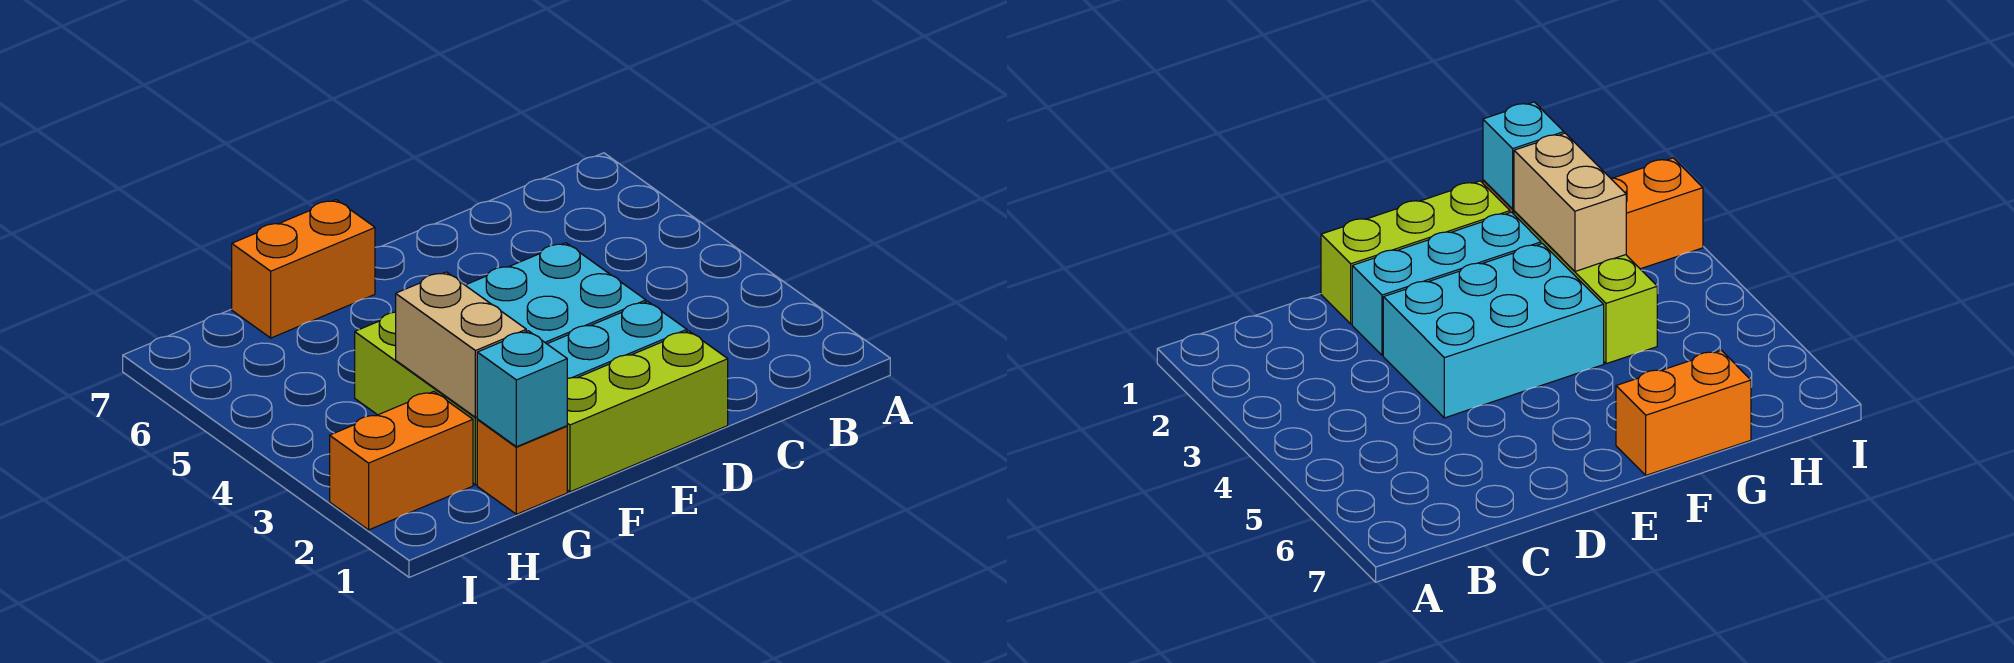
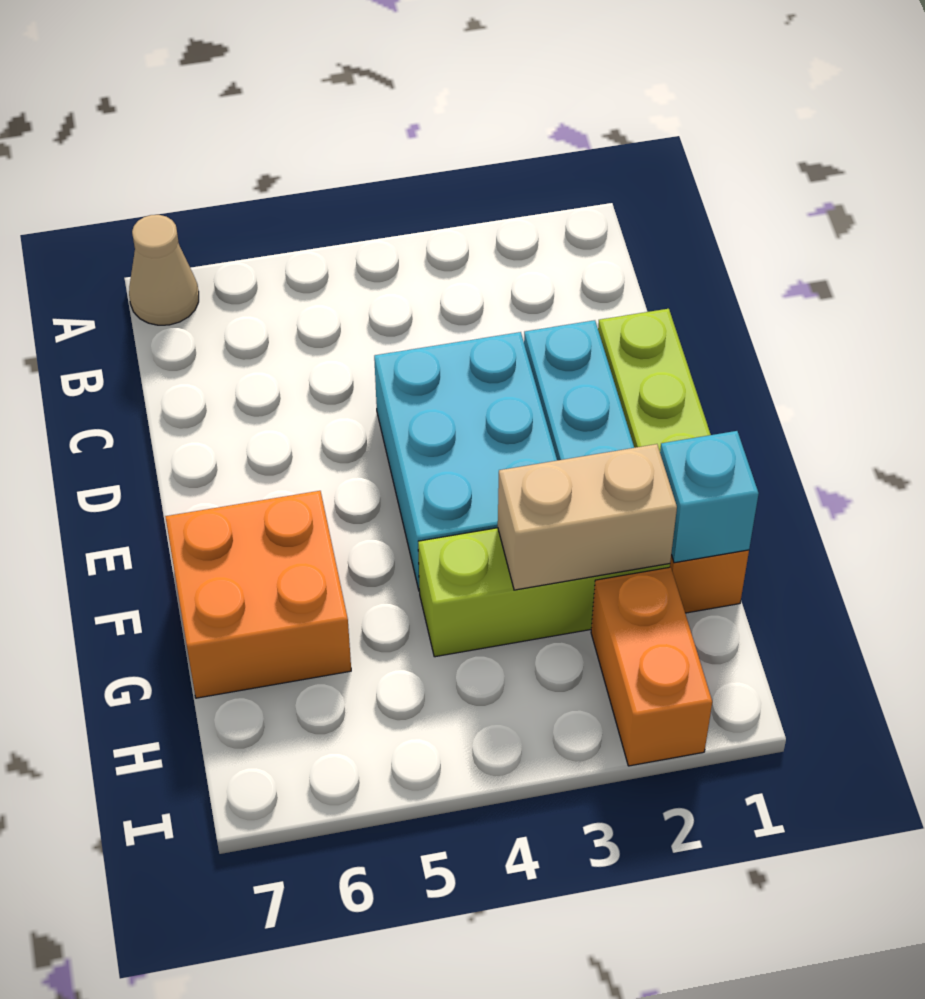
none -> tan 1x1 cone [129,215,199,325]
orange 1x2 brick [232,200,375,338] -> orange 2x2 brick [165,491,351,698]

